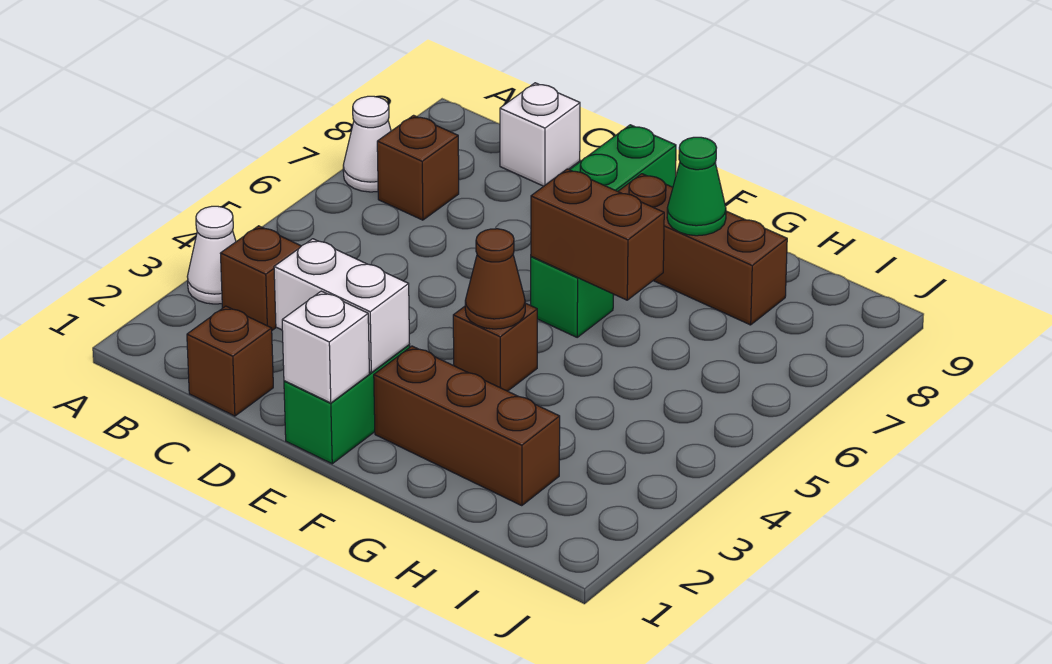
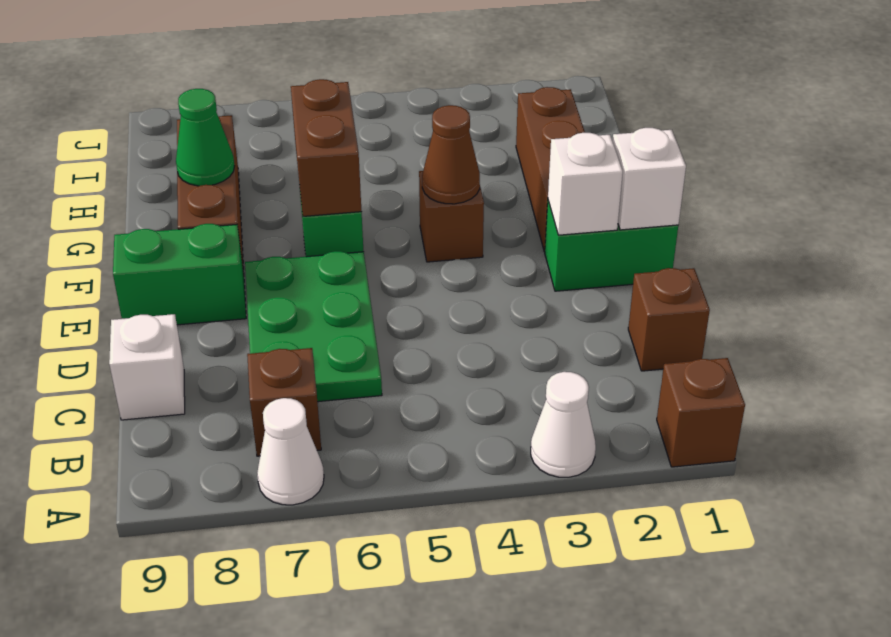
brown 1x1 brick [220,226,301,330] -> brown 1x1 brick moved to [657,358,745,467]
none -> green 2x3 plate [245,251,382,402]
white 1x2 brick [274,239,409,372] -> white 1x1 brick [548,133,623,235]

